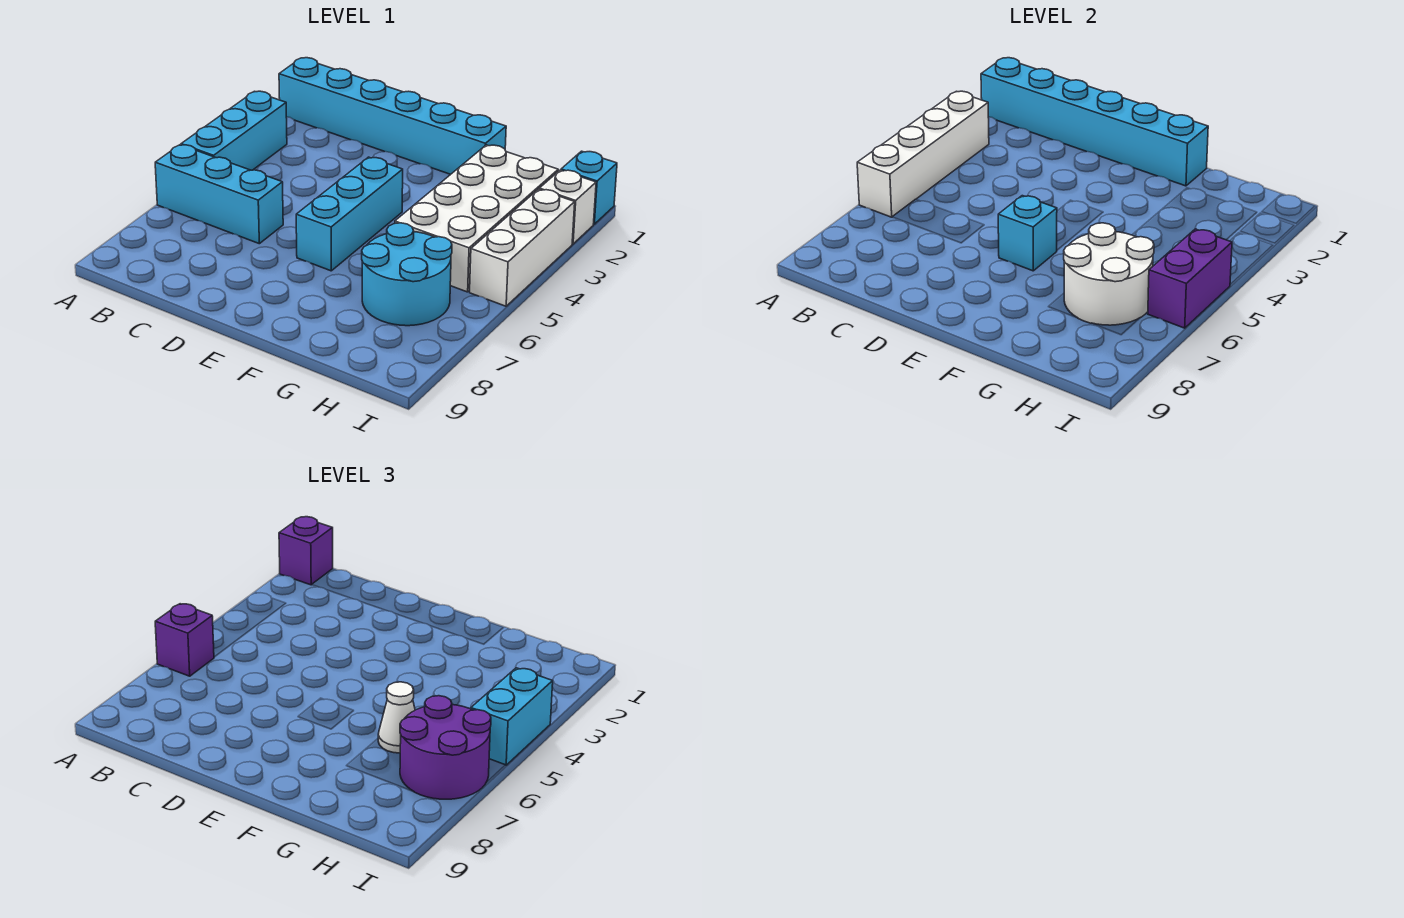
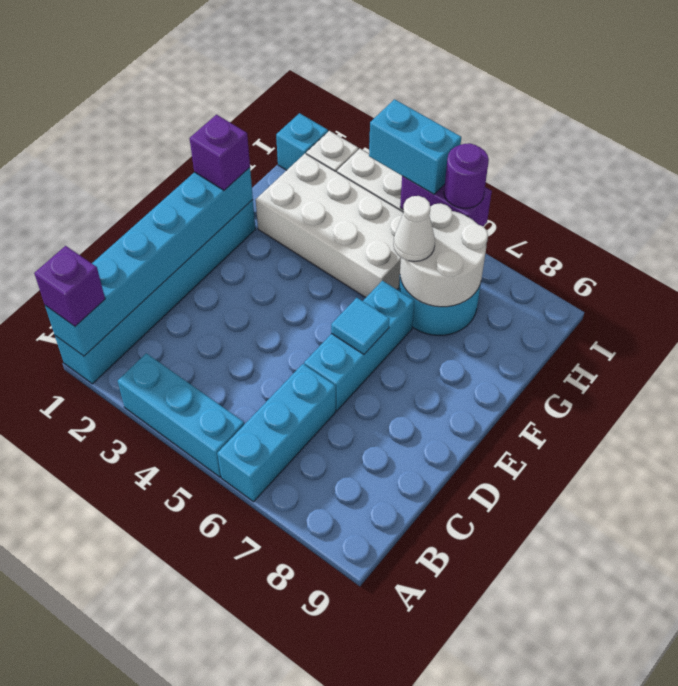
white 1x4 brick [857,91,989,217] -> none
purple 1x1 brick [155,604,214,676] -> purple 1x1 brick moved to [190,115,250,190]
cyan 1x3 brick [296,157,403,271] -> cyan 1x3 brick turned to [304,281,414,411]
cyan 1x1 brick [998,196,1057,271] -> cyan 1x1 tile [331,298,389,354]
purple 2x2 round brick [400,696,491,799] -> purple 1x1 round brick [444,143,489,208]

